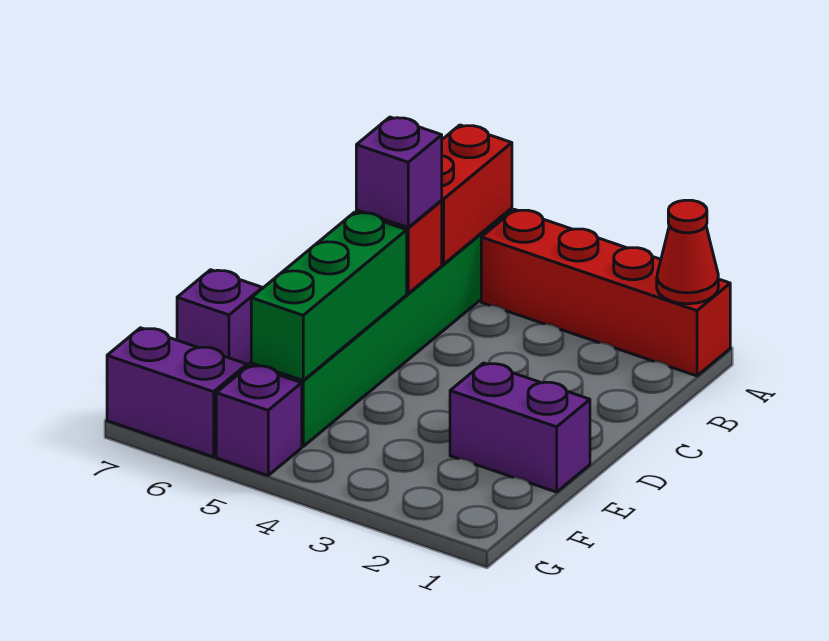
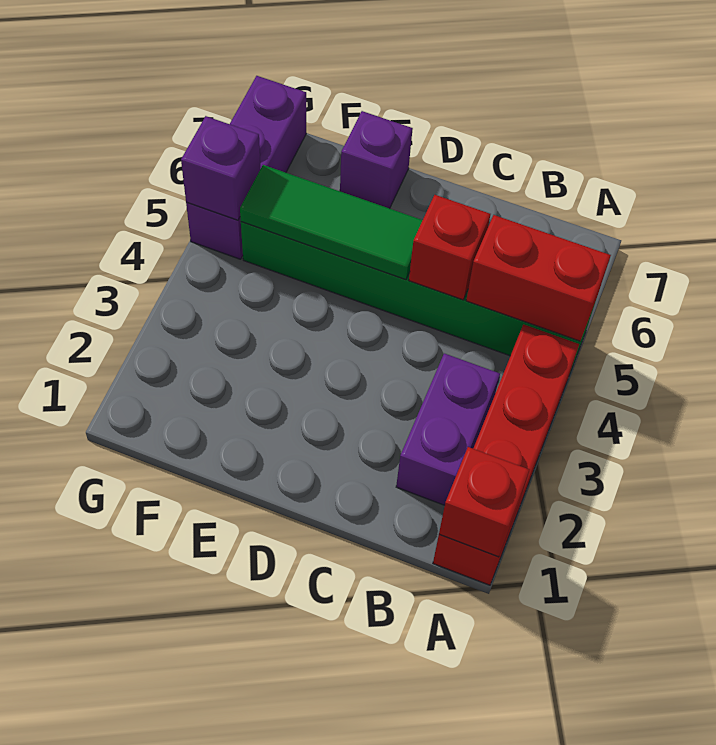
red 1x1 cone [657,200,718,304] -> red 1x1 brick [439,447,529,557]
purple 1x1 brick [356,117,442,227] -> purple 1x1 brick moved to [181,116,260,220]
green 1x3 brick [251,212,407,380] -> green 1x3 tile [240,165,423,280]
purple 1x2 brick [450,363,590,492] -> purple 1x2 brick moved to [396,353,500,505]

